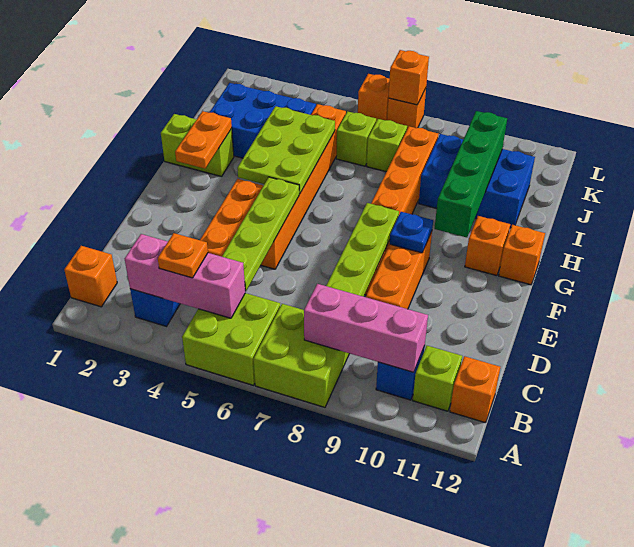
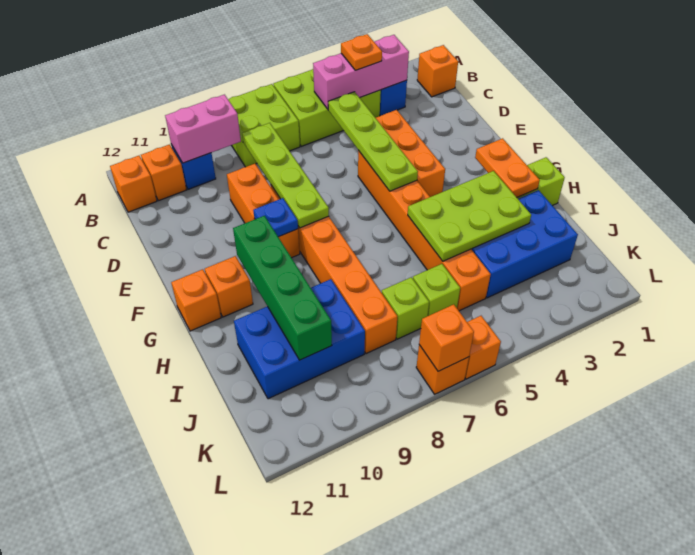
lime 2x2 brick [182,293,280,385] -> lime 2x3 brick [273,69,381,146]
pink 1x3 brick [304,284,428,372] -> pink 1x2 brick [165,95,241,163]
lime 1x1 brick [413,346,462,411] -> orange 1x1 brick [141,145,187,201]
lime 2x3 plate [237,106,335,194] -> lime 2x3 plate turned to [408,171,531,261]

